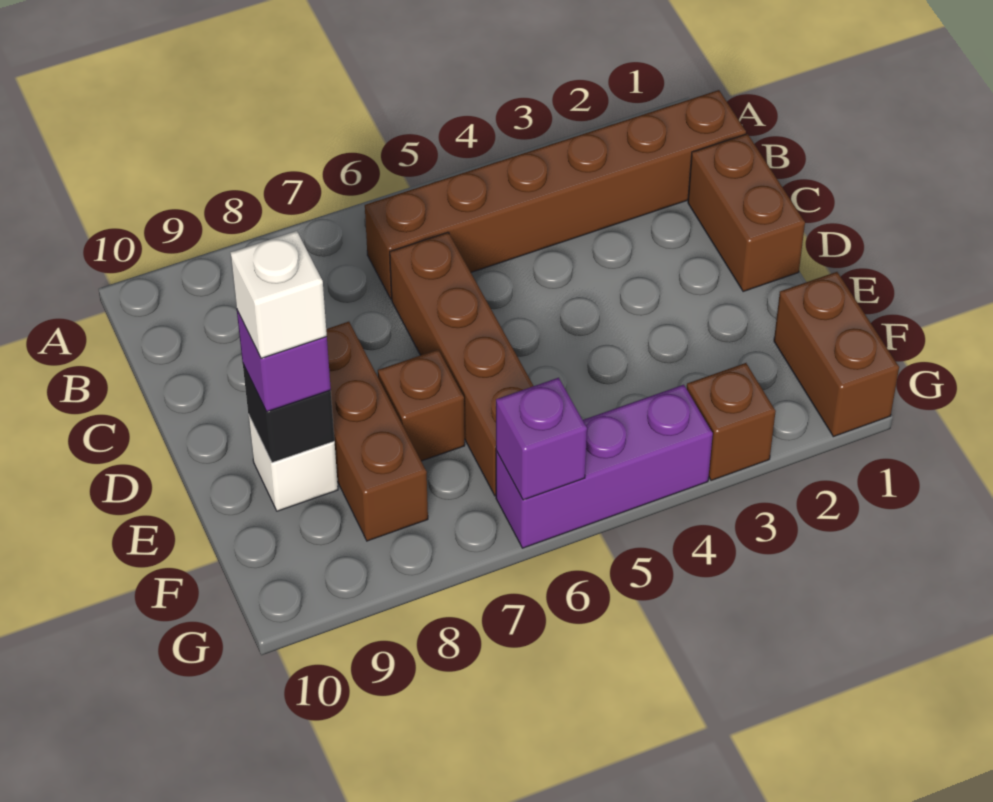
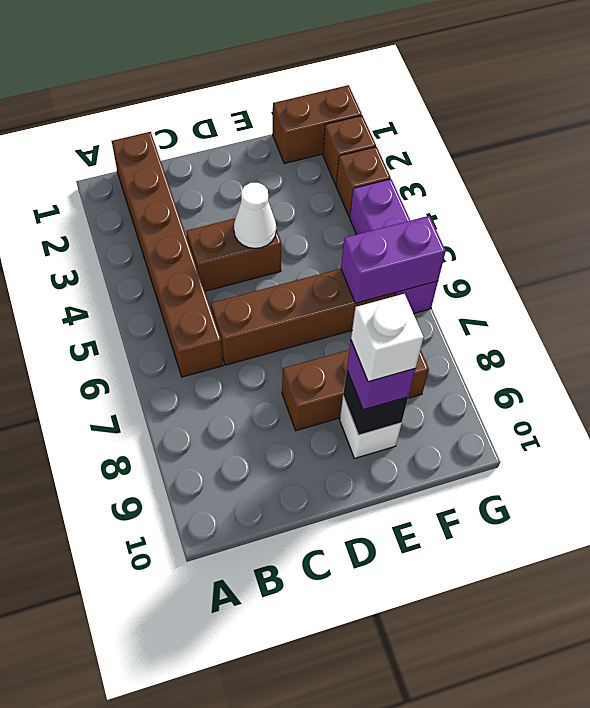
brown 1x2 brick [688,134,805,292] -> brown 1x2 brick moved to [187,218,282,291]
none -> white 1x1 cone [234,183,276,248]
brown 1x1 brick [378,350,465,461] -> brown 1x1 brick moved to [323,116,376,185]
purple 1x1 brick [496,378,587,500] -> purple 1x2 brick [341,216,446,303]

